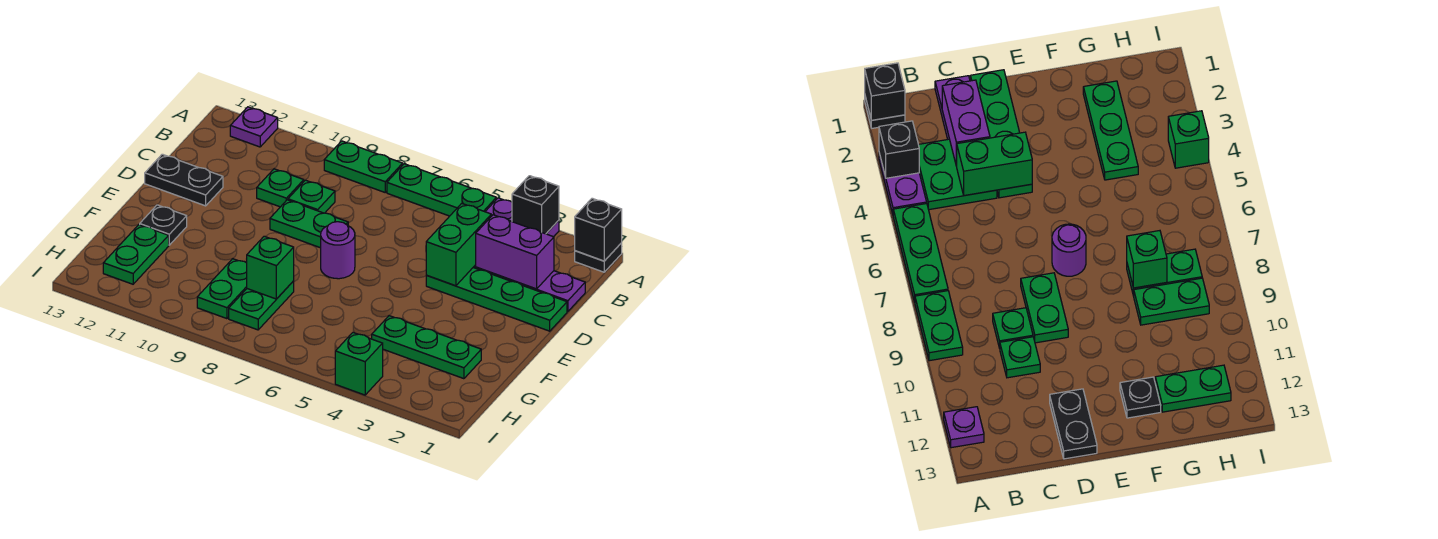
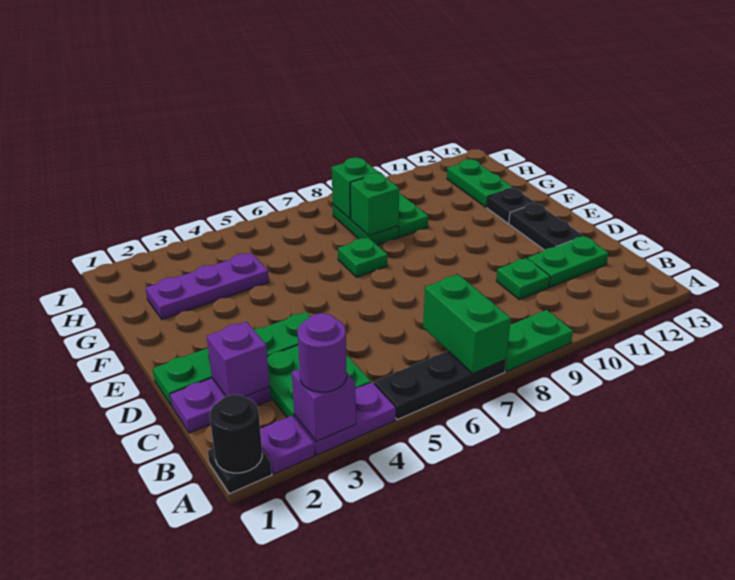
black 1x1 brick [575,198,622,261] -> black 1x1 round brick [210,394,262,473]
black 1x1 brick [512,176,559,234] -> purple 1x1 brick [292,369,356,441]
green 1x3 plate [387,164,496,216] -> black 1x3 plate [374,351,506,420]
purple 1x1 plate [230,107,278,147] -> purple 1x1 plate moved to [260,416,315,474]
purple 1x2 brick [476,215,554,289] -> purple 1x1 brick [207,322,270,397]
green 1x2 brick [426,203,491,286] -> green 1x2 brick moved to [423,274,511,374]
green 1x1 plate [288,180,335,213] -> green 1x1 plate moved to [338,238,387,277]
green 1x2 plate [270,200,348,248] -> green 1x2 plate moved to [528,236,608,287]
black 1x2 plate [145,154,223,206] -> black 1x2 plate turned to [509,203,583,250]
purple 1x1 round brick [321,222,355,279] -> purple 1x1 round brick moved to [298,313,347,392]
green 1x3 plate [372,316,481,379] -> purple 1x3 plate [146,253,269,319]
green 1x1 brick [335,333,383,395] -> green 1x1 brick moved to [332,158,379,219]

